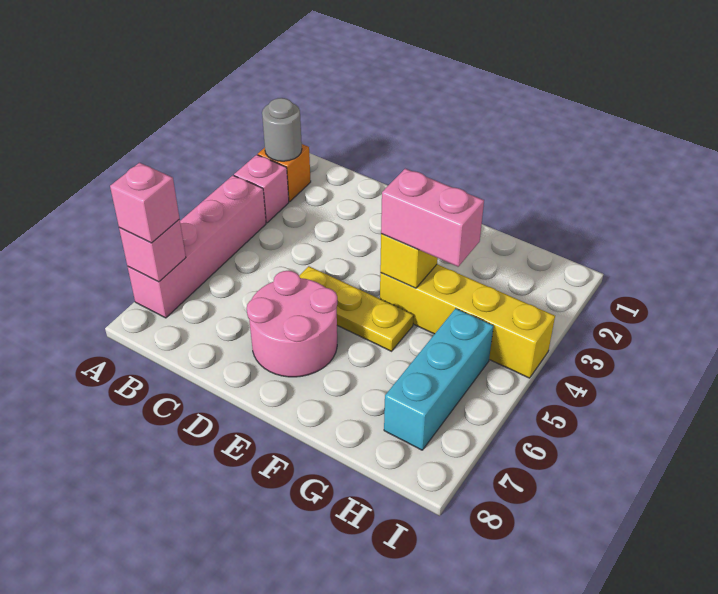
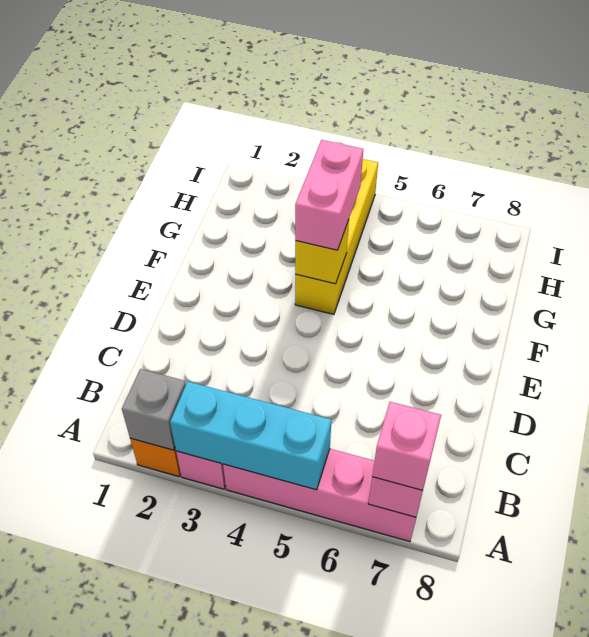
grey 1x1 round brick [262,98,302,161] -> grey 1x1 brick [122,369,186,450]
yellow 1x3 plate [299,266,414,351] -> none
pink 2x2 round brick [247,271,337,377] -> none
cyan 1x3 brick [384,308,494,450] -> cyan 1x3 brick moved to [170,382,332,490]

